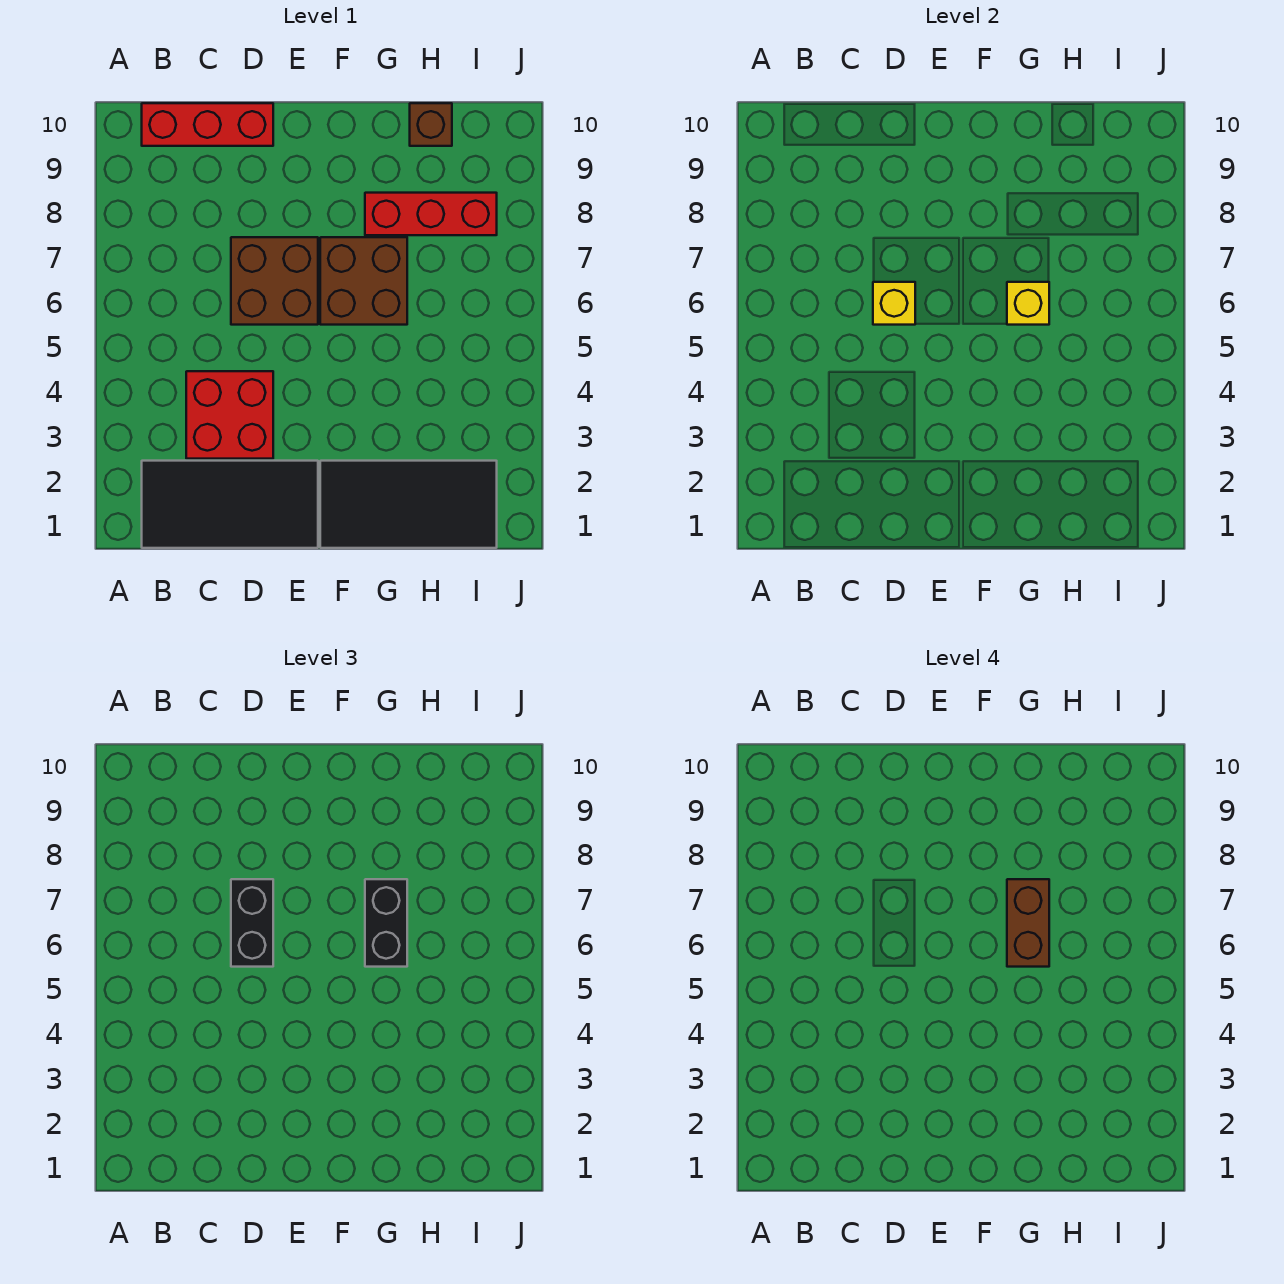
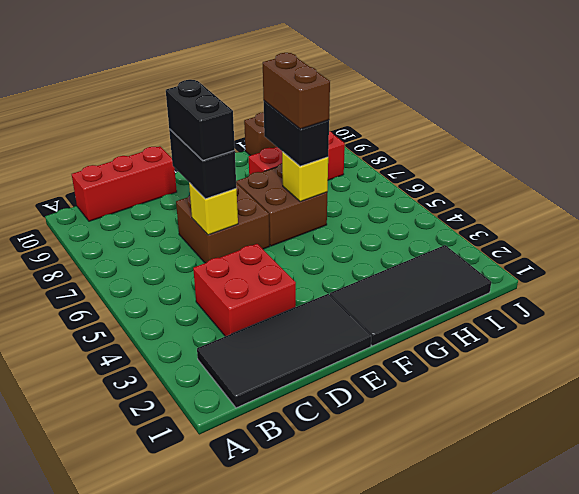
none -> black 1x2 brick [166,80,235,161]

